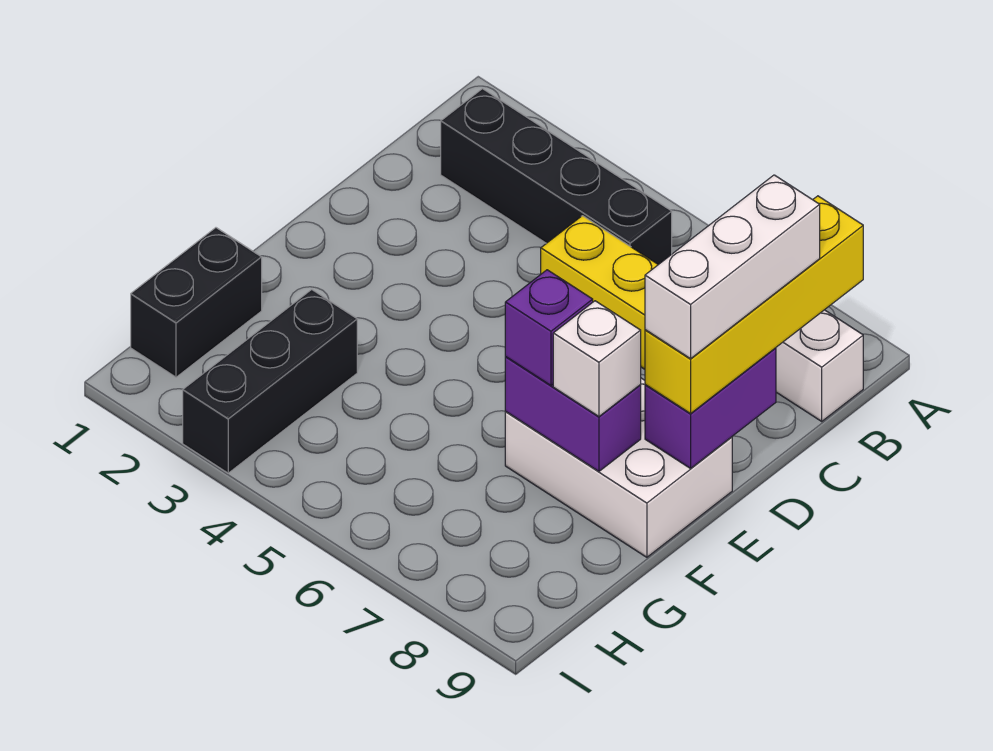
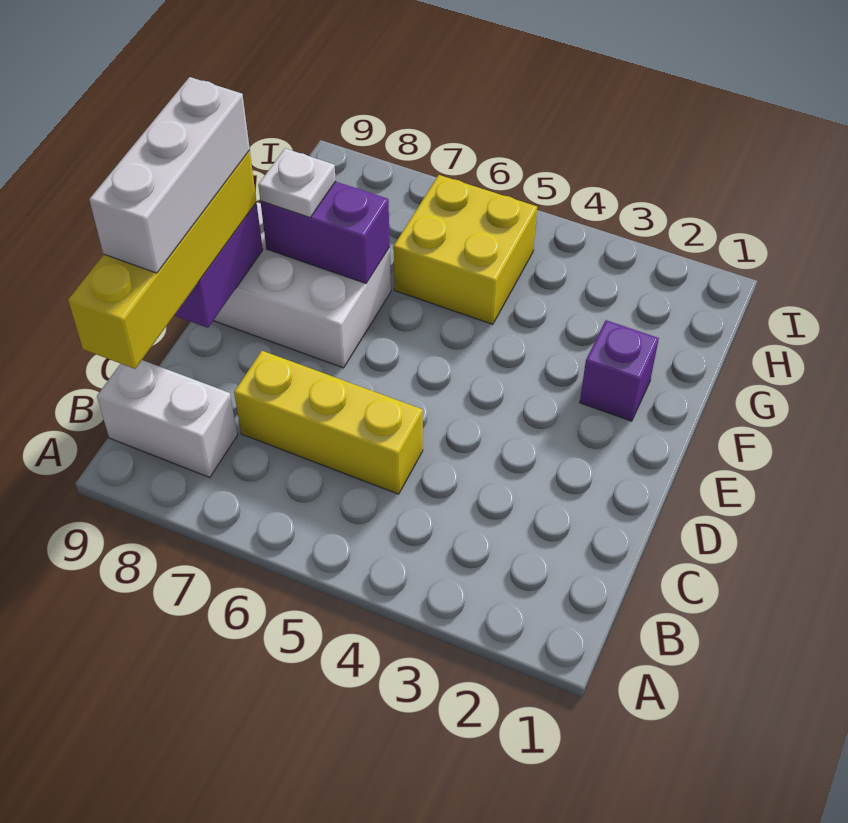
black 1x4 brick [441,89,672,265] -> none
purple 1x1 brick [505,270,593,385] -> purple 1x1 brick moved to [580,320,659,421]
white 1x1 brick [553,301,641,417] -> white 1x1 plate [258,149,336,217]
black 1x2 brick [131,228,262,377] -> none
black 1x3 brick [183,290,357,473] -> none
none -> yellow 2x2 brick [393,175,537,324]

